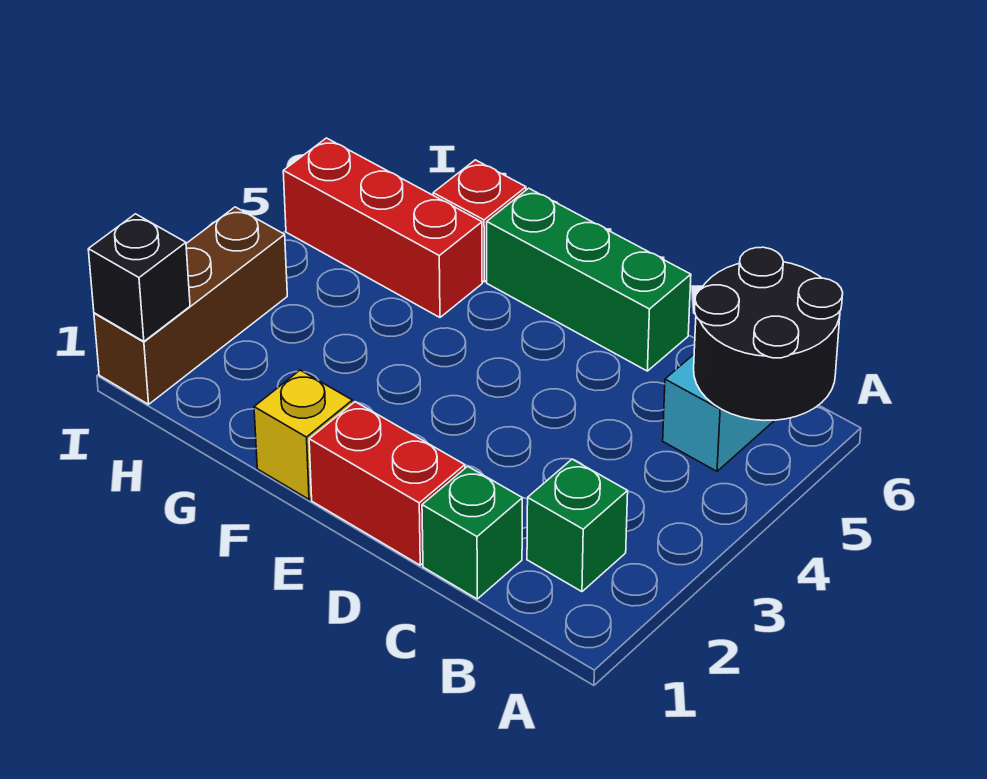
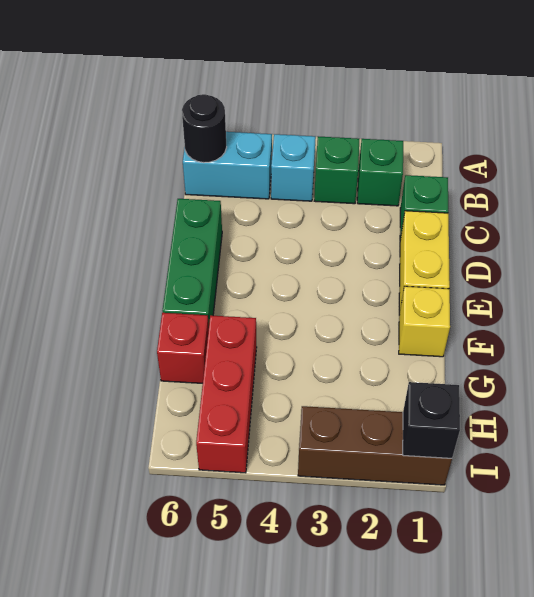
black 2x2 round brick [694,247,843,421] -> black 1x1 round brick [182,94,227,163]
none -> green 1x1 brick [314,136,359,204]
none -> cyan 1x1 brick [271,134,316,201]
red 1x2 brick [309,402,465,565] -> yellow 1x2 brick [399,211,450,315]

